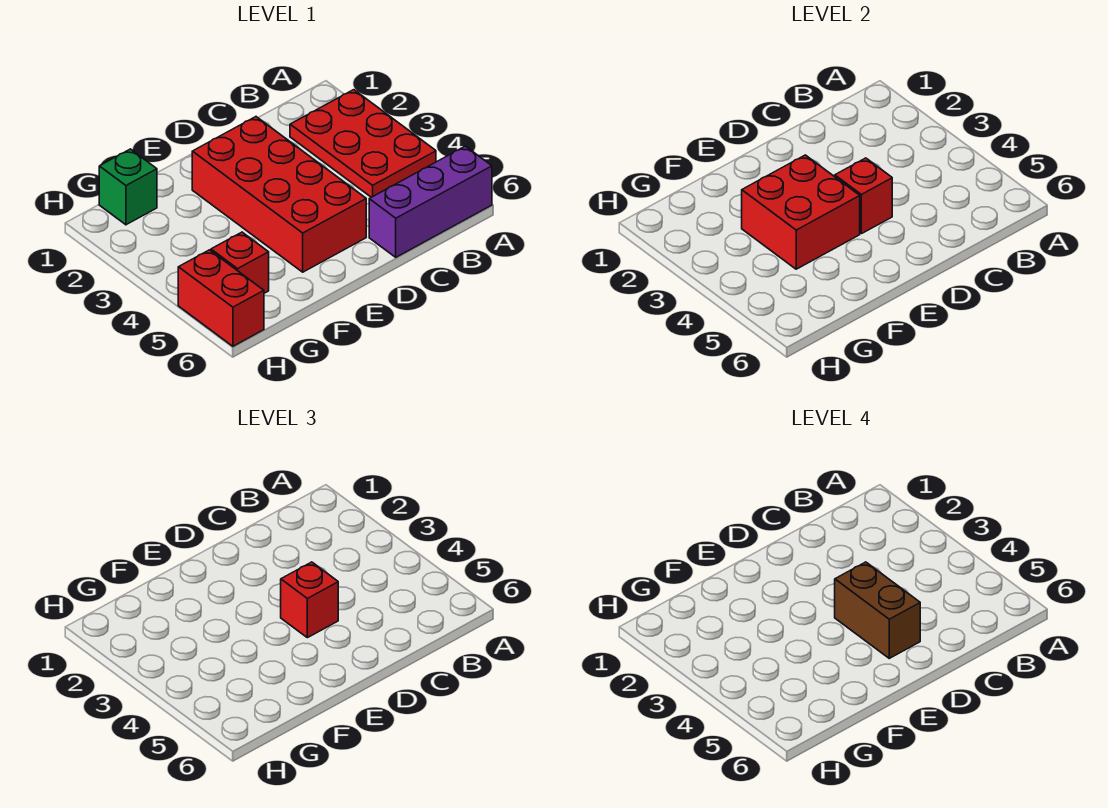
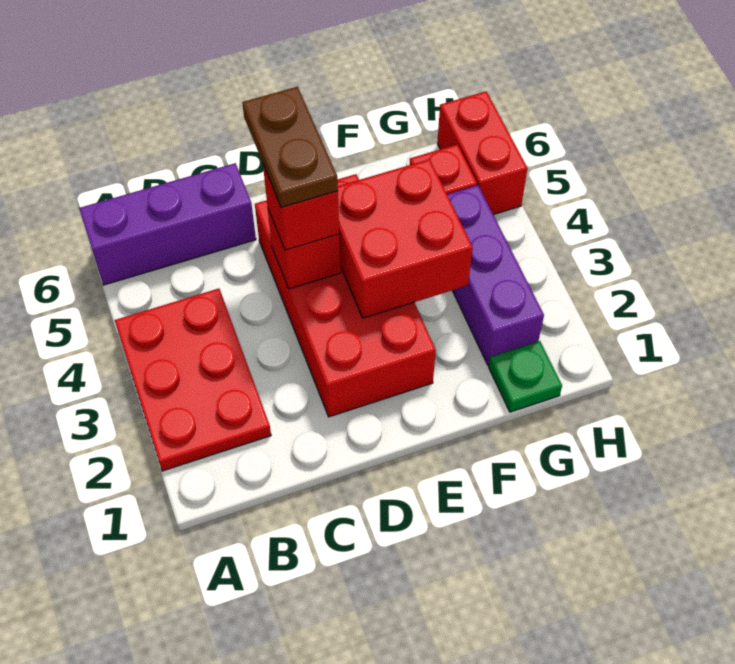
brown 1x2 brick [835,562,920,658] -> brown 1x2 plate [242,87,338,208]
green 1x1 brick [99,149,157,225] -> green 1x1 plate [489,341,562,412]
none -> purple 1x3 brick [447,185,544,365]

